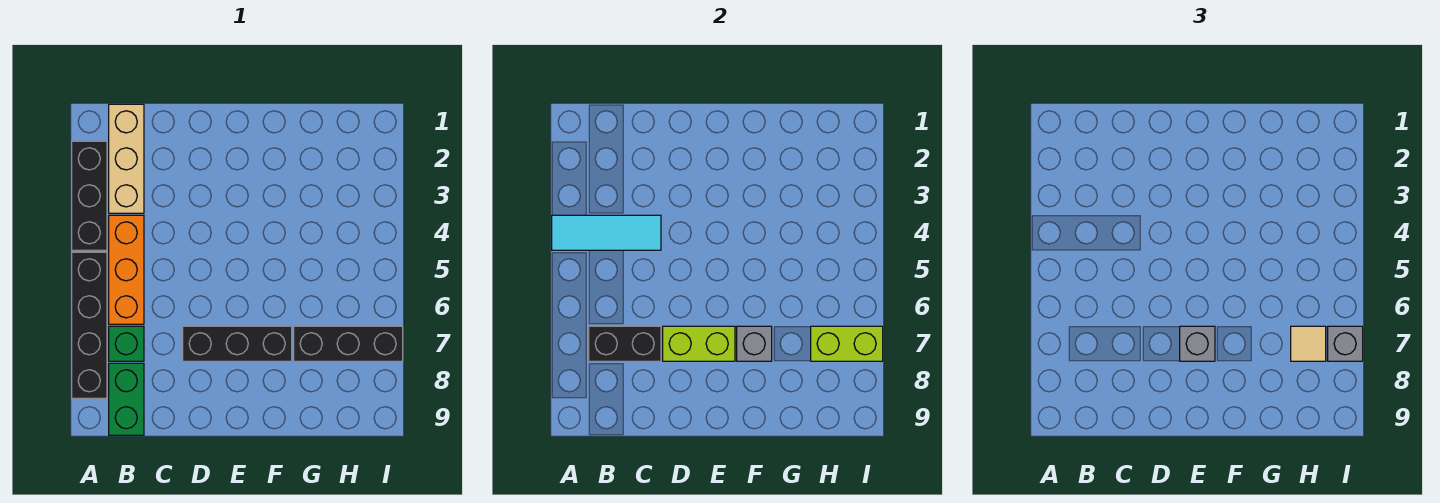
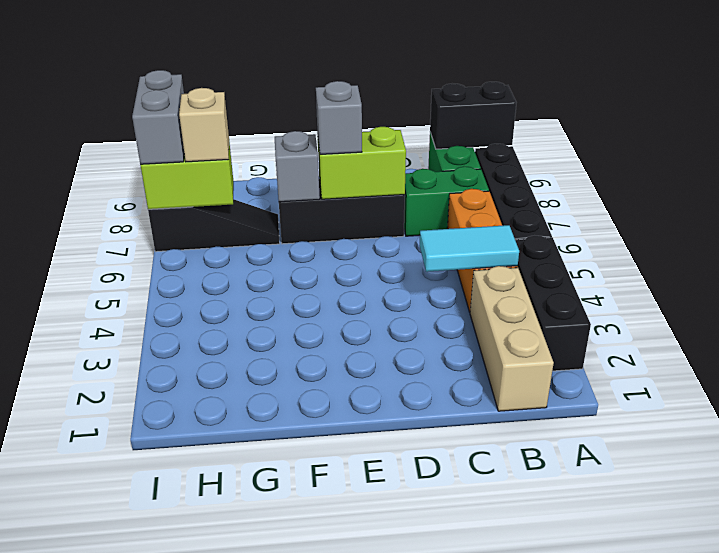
cyan 1x3 tile [552,215,661,250] -> cyan 1x2 tile [419,225,519,272]
green 1x1 brick [109,326,144,361] -> green 1x2 brick [404,166,489,236]
black 1x2 brick [589,326,661,361] -> black 1x2 brick moved to [430,82,516,149]
black 1x3 brick [294,326,403,361] -> black 1x3 slope [148,199,280,252]
tan 1x1 tile [1291,326,1326,361] -> tan 1x1 brick [179,88,229,162]
grey 1x1 brick [1328,326,1363,361] -> grey 1x2 brick [132,70,184,164]

